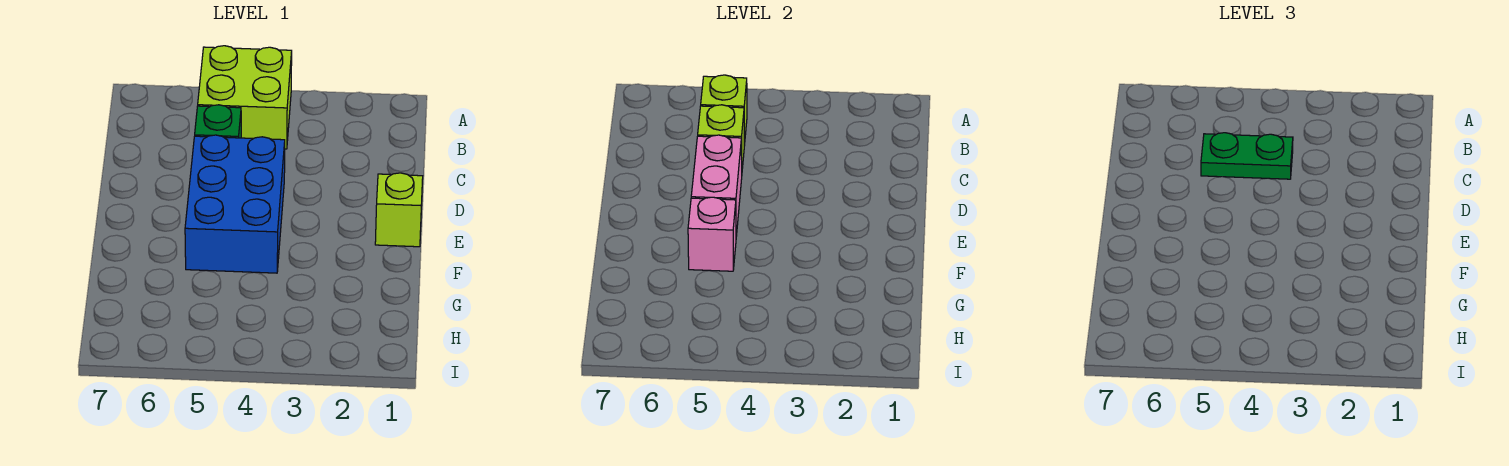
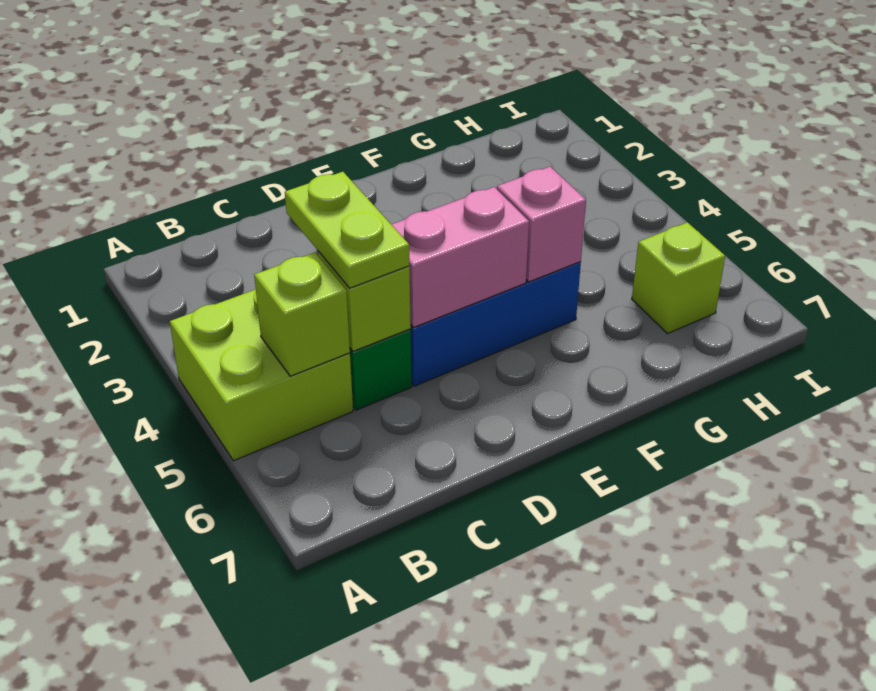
green 1x2 plate [1201,133,1293,179] -> lime 1x2 plate [285,172,410,288]
lime 1x1 brick [375,173,423,247] -> lime 1x1 brick moved to [632,222,725,333]

